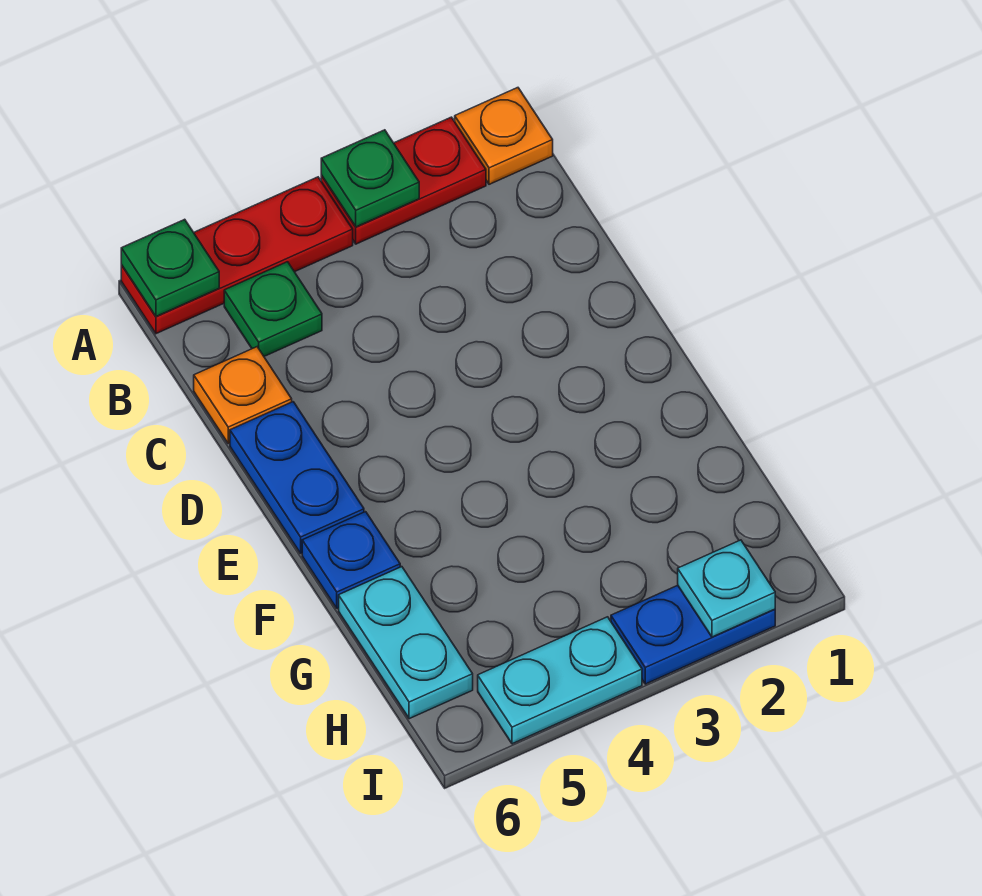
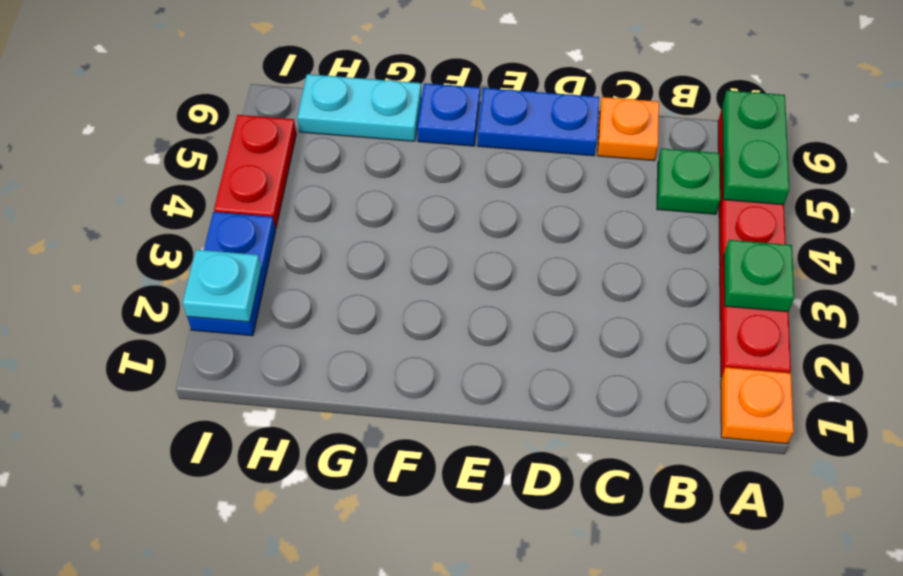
green 1x1 plate [121,219,219,316] -> green 1x2 plate [722,90,789,205]
cyan 1x2 plate [478,617,642,744] -> red 1x2 plate [214,115,296,229]

